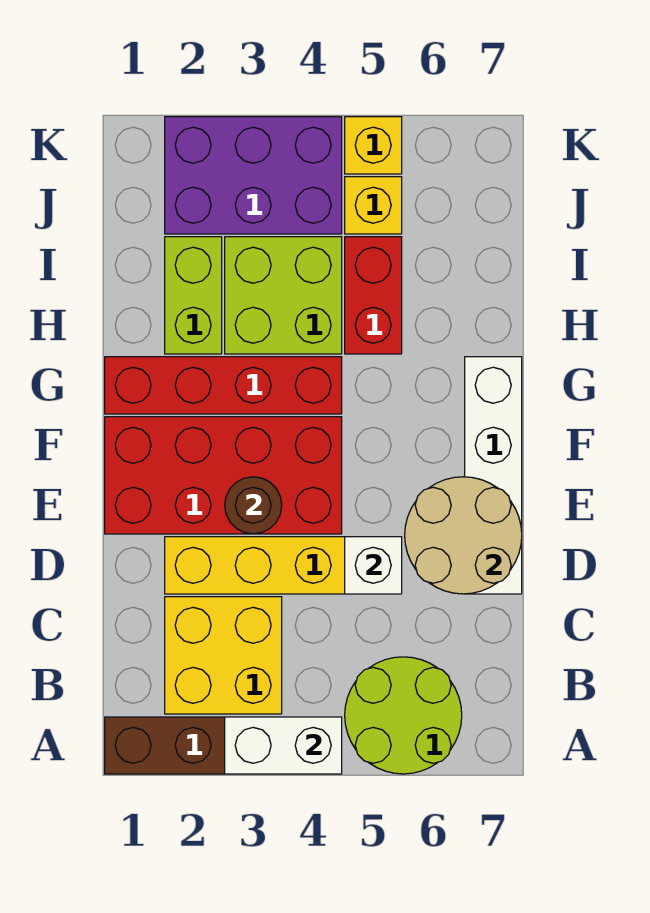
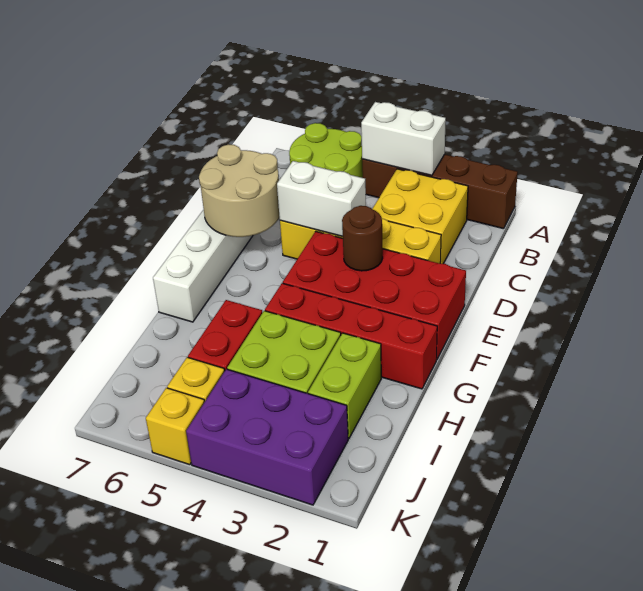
white 1x1 brick [345,537,402,594] -> white 1x2 brick [277,161,366,236]

